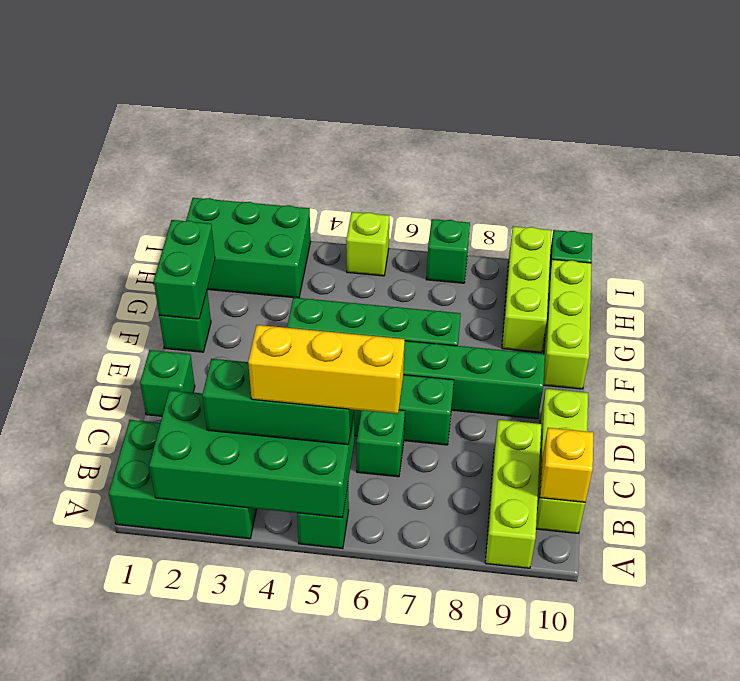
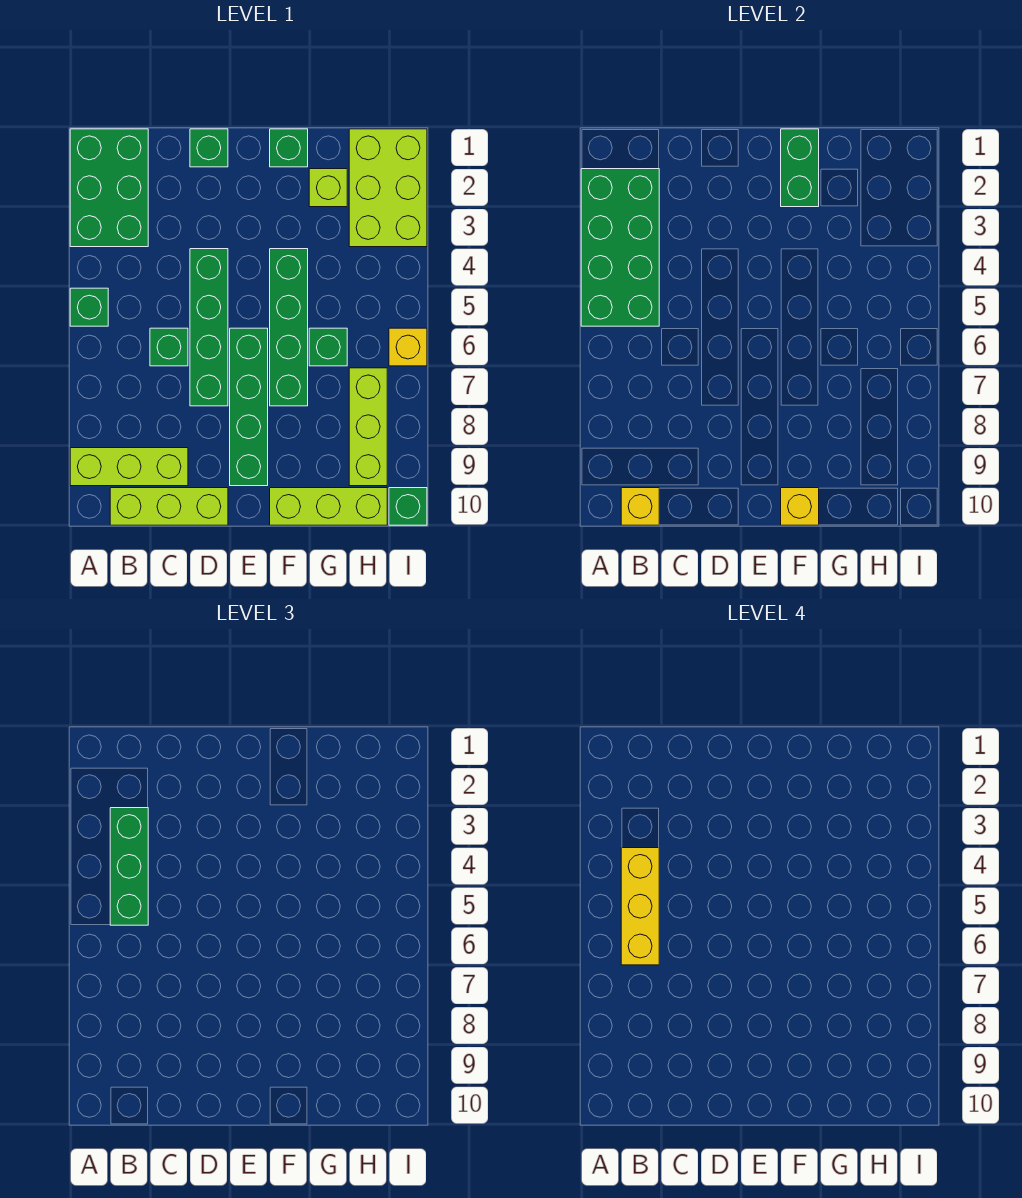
green 1x2 brick [154,220,215,319] -> green 1x2 brick turned to [781,129,819,207]
none -> yellow 1x1 brick [781,488,819,525]
lime 1x3 brick [502,226,551,352] -> lime 1x3 brick turned to [349,368,387,486]
green 2x3 brick [186,198,311,298] -> lime 2x3 brick [349,129,427,247]
lime 1x1 brick [346,212,389,276] -> lime 1x1 brick moved to [309,169,347,207]
none -> yellow 1x1 brick [389,328,427,366]
green 1x1 brick [426,219,470,283] -> green 1x1 brick moved to [309,328,347,366]

